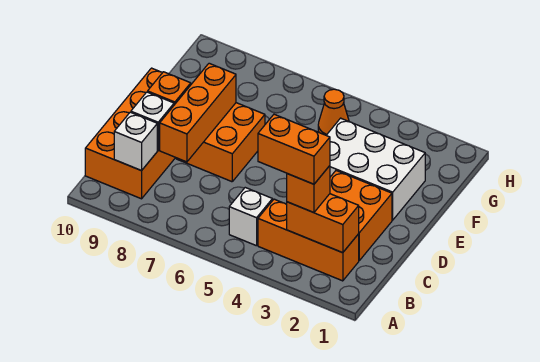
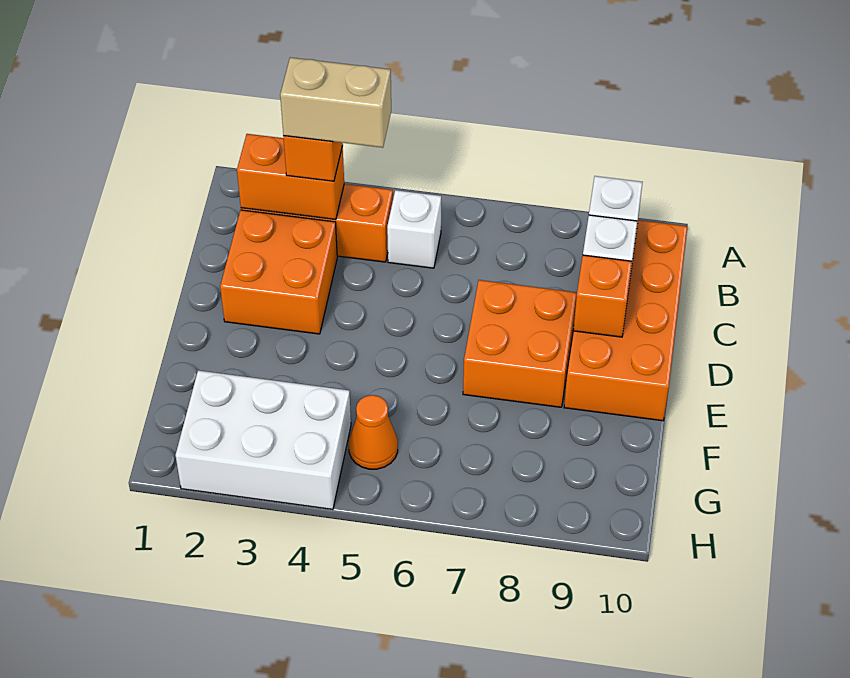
orange 1x2 brick [258,114,330,184] -> tan 1x2 brick [280,57,391,148]
orange 1x3 brick [160,63,236,162] -> none
white 2x3 brick [326,118,425,220] -> white 2x3 brick moved to [175,370,351,509]

